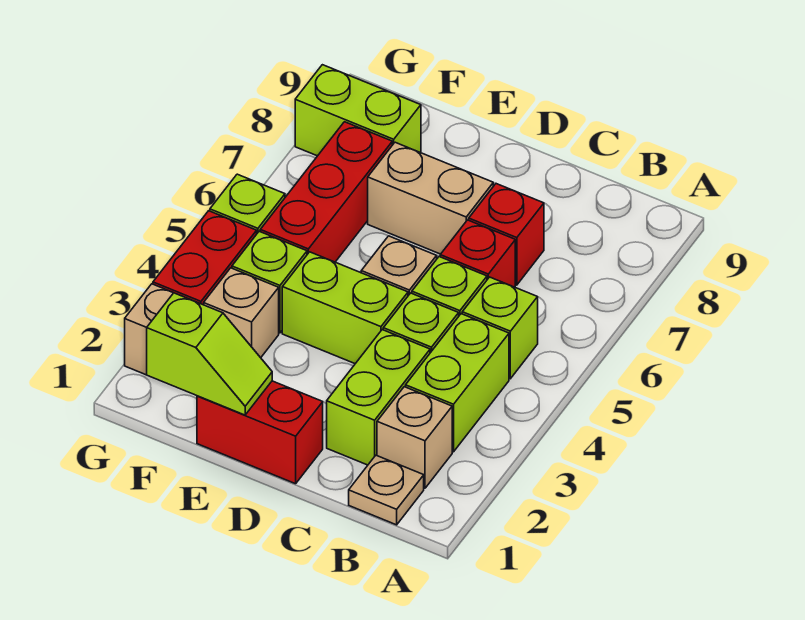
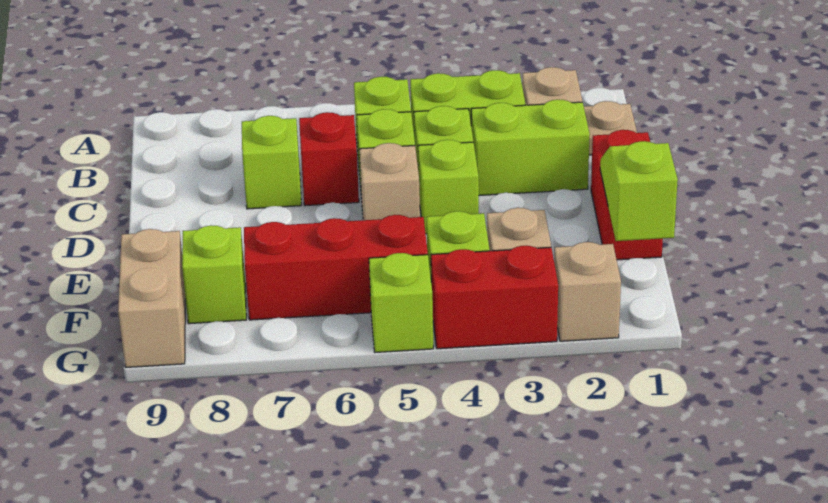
red 1x1 brick [469,184,544,285] -> lime 1x1 brick [242,116,301,209]
lime 1x2 brick [282,252,408,364] -> lime 1x1 brick [418,140,479,234]
tan 1x2 brick [368,142,493,254] -> tan 1x2 brick moved to [118,229,185,367]
lime 1x2 brick [295,65,421,156] -> lime 1x1 brick [182,225,246,324]

